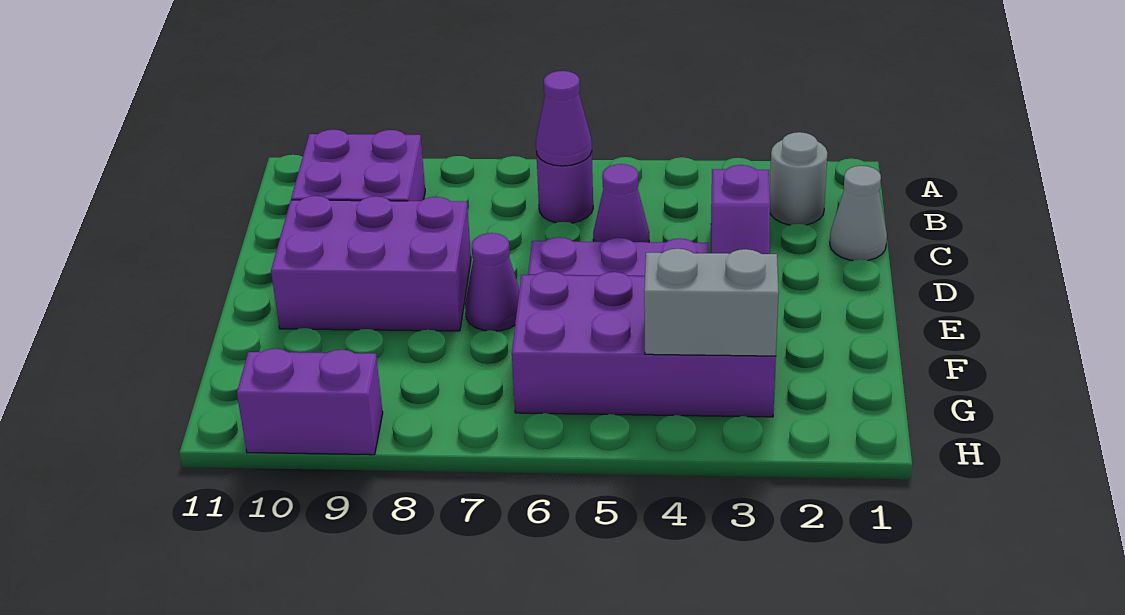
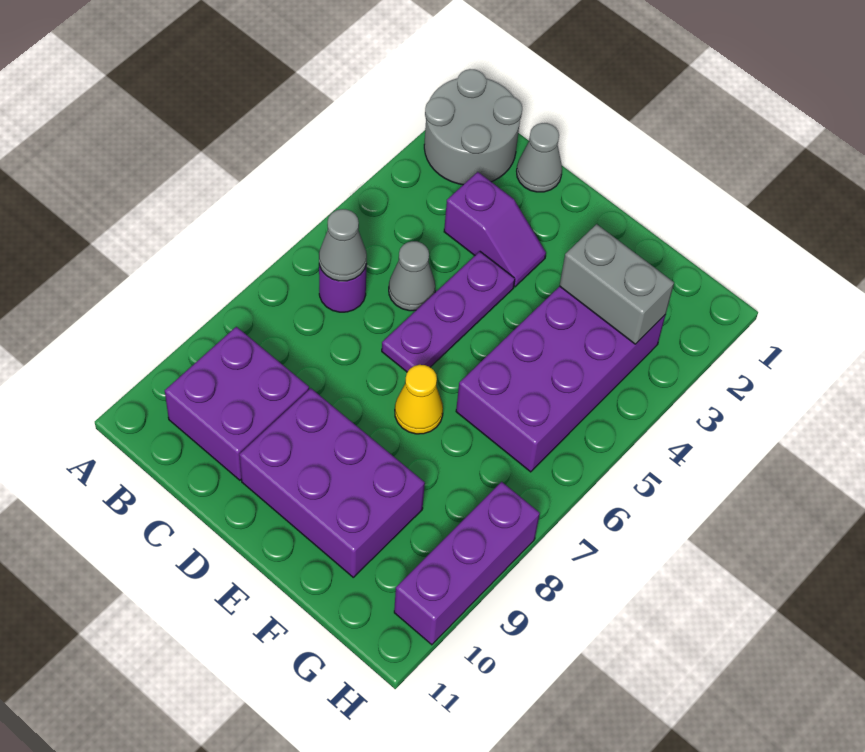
grey 1x1 round brick [770,132,827,225] -> grey 2x2 round brick [424,69,522,185]
purple 1x1 cone [536,71,592,166] -> grey 1x1 cone [319,209,367,281]
purple 1x1 cone [593,164,649,242] -> grey 1x1 cone [389,241,435,311]
purple 2x3 brick [271,196,471,331] -> purple 2x3 brick turned to [239,388,425,577]
purple 1x1 cone [465,233,519,331] -> yellow 1x1 cone [395,365,443,434]
grey 1x2 brick [644,249,779,356] -> grey 1x2 brick turned to [560,224,674,344]
purple 1x2 brick [237,349,383,455] -> purple 1x3 brick [394,482,540,645]

